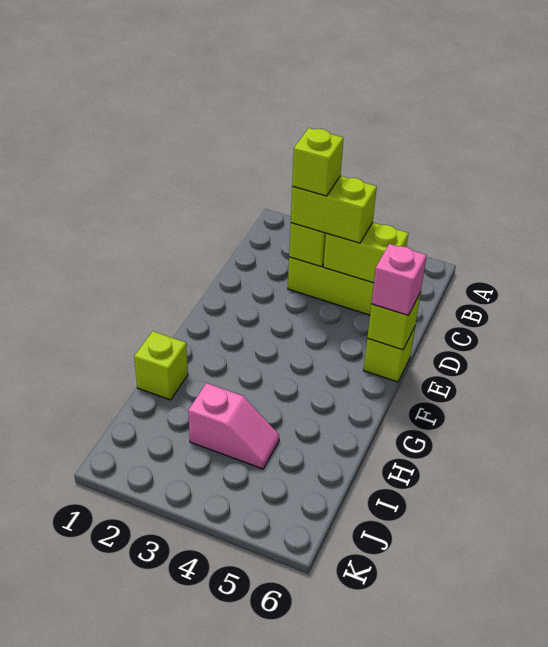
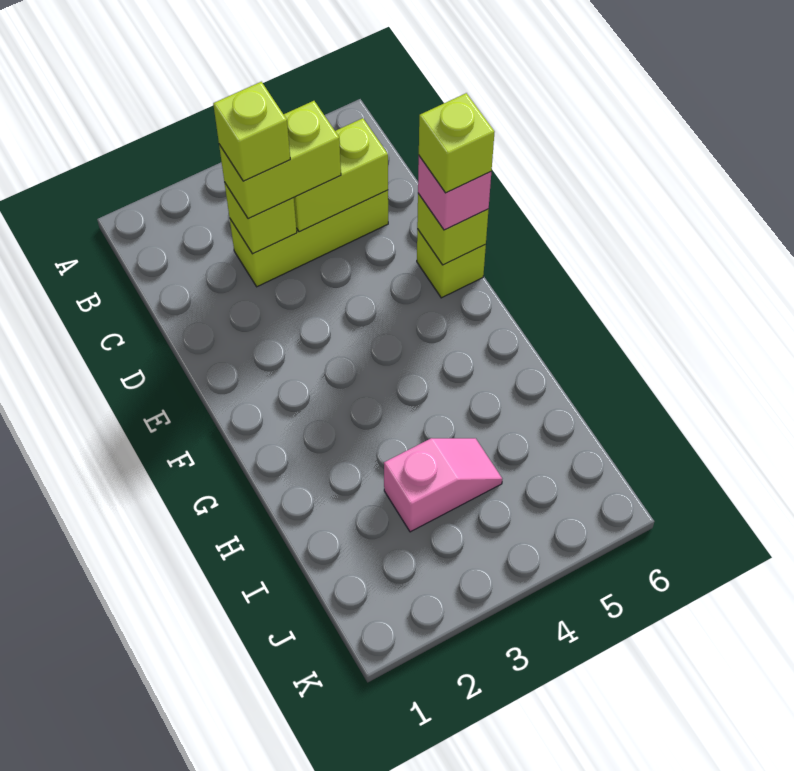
lime 1x1 brick [134,331,188,400] -> lime 1x1 brick moved to [419,93,494,193]

